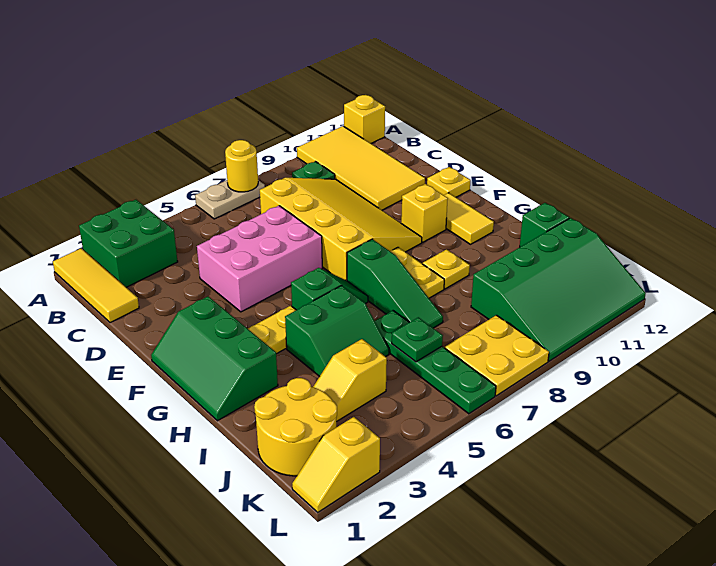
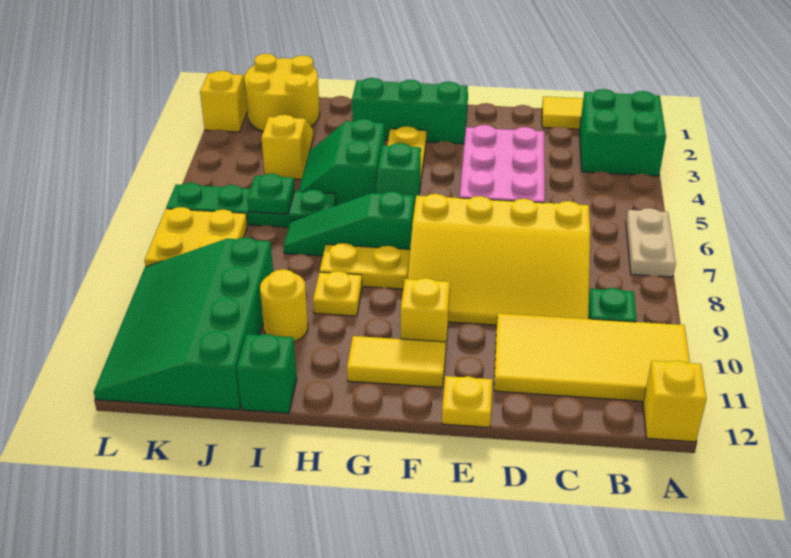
yellow 1x1 round brick [225,140,258,192] -> yellow 1x1 round brick moved to [260,269,308,341]

